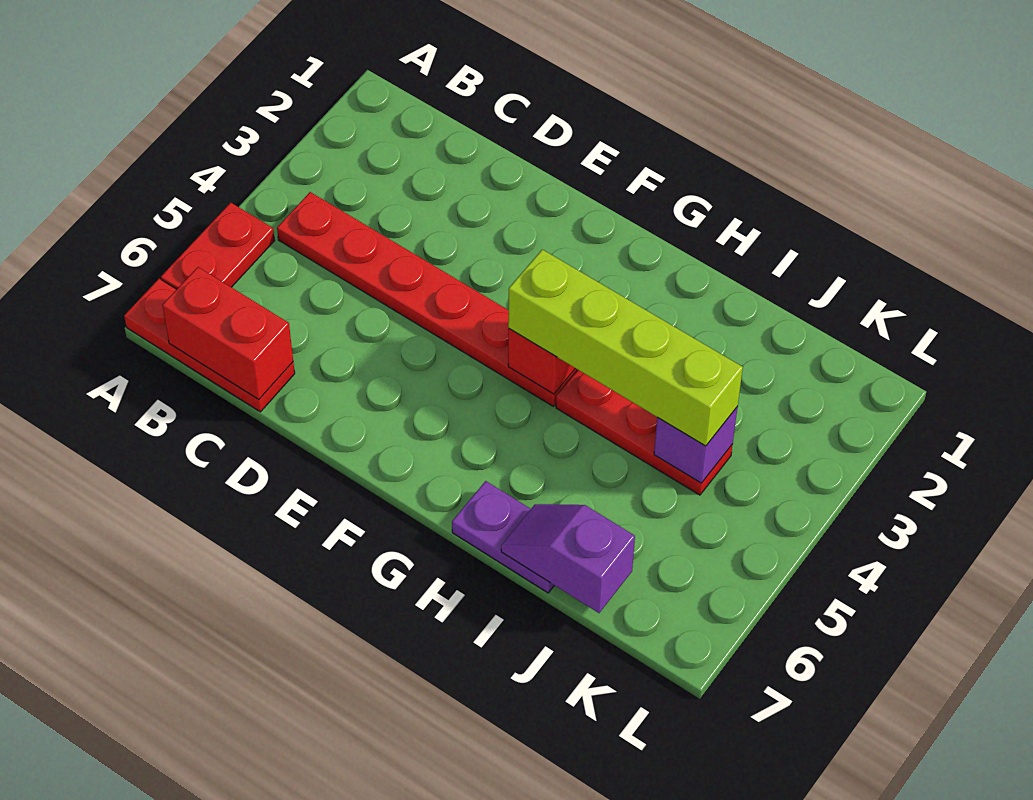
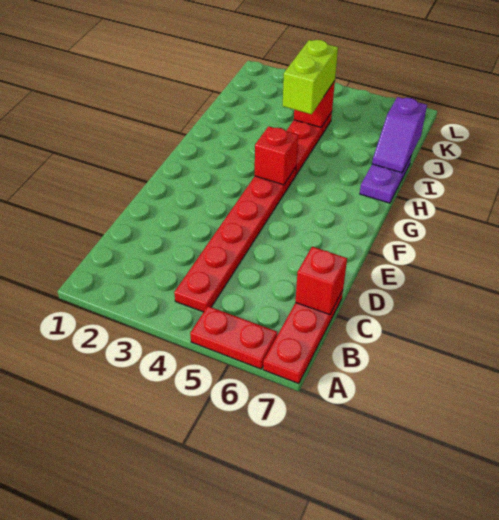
red 1x2 brick [162,267,293,399] -> red 1x1 brick [295,247,347,315]
lime 1x4 brick [508,250,743,446] -> lime 1x2 brick [283,40,338,114]
purple 1x1 brick [654,407,738,483] -> red 1x1 brick [294,81,335,127]

